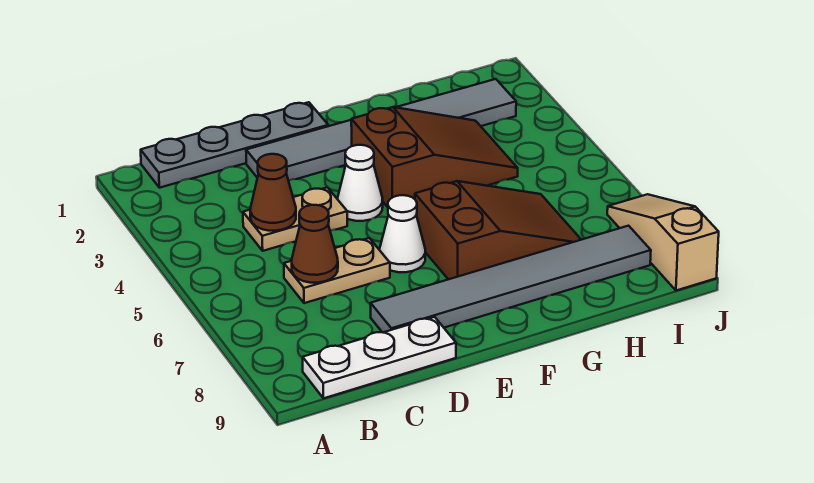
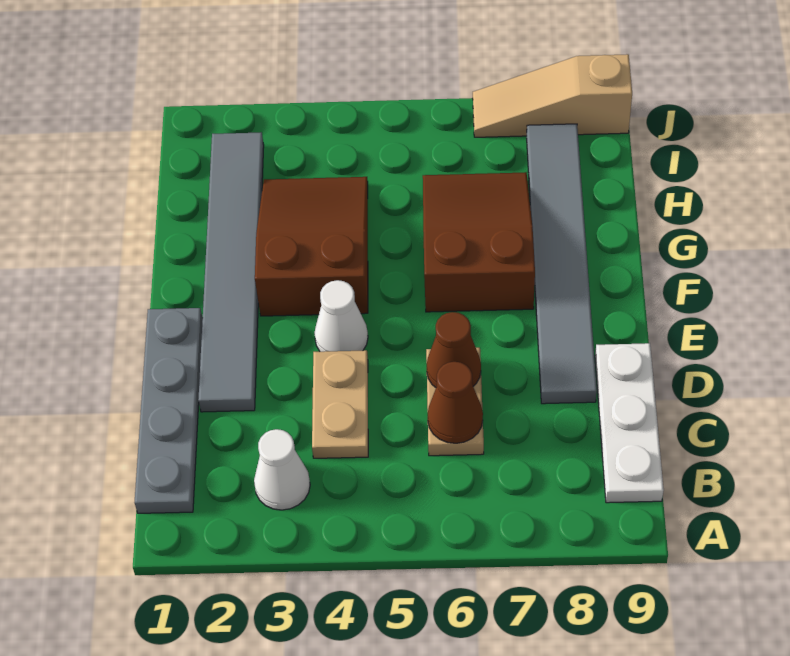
brown 1x1 cone [250,154,296,231] -> brown 1x1 cone moved to [427,312,481,387]
white 1x1 cone [380,195,425,272] -> white 1x1 cone moved to [254,429,310,510]

